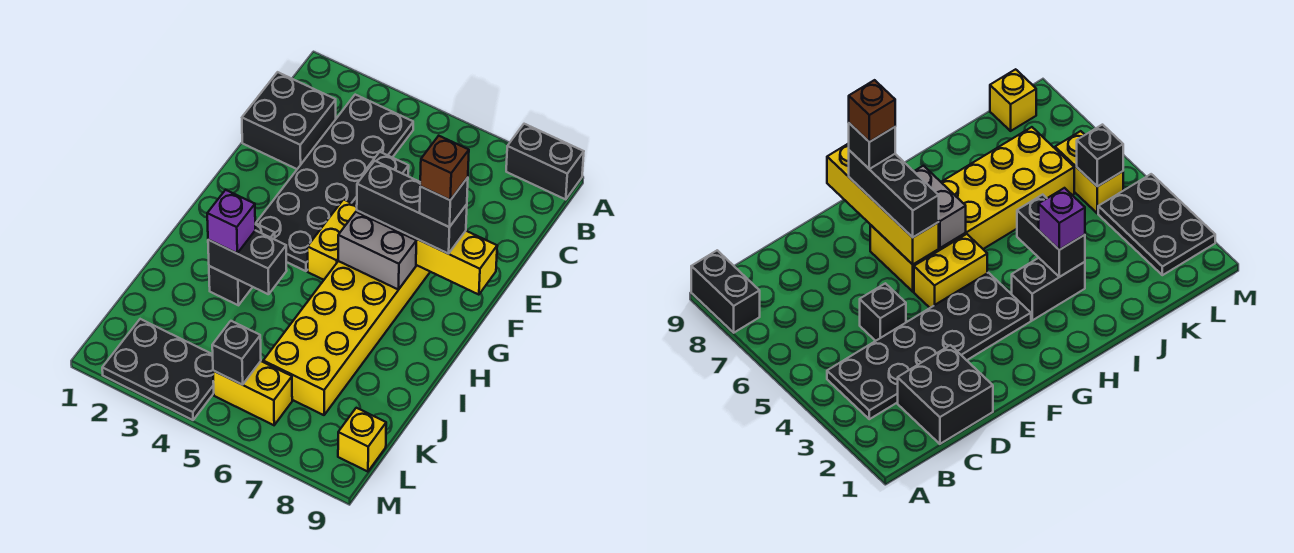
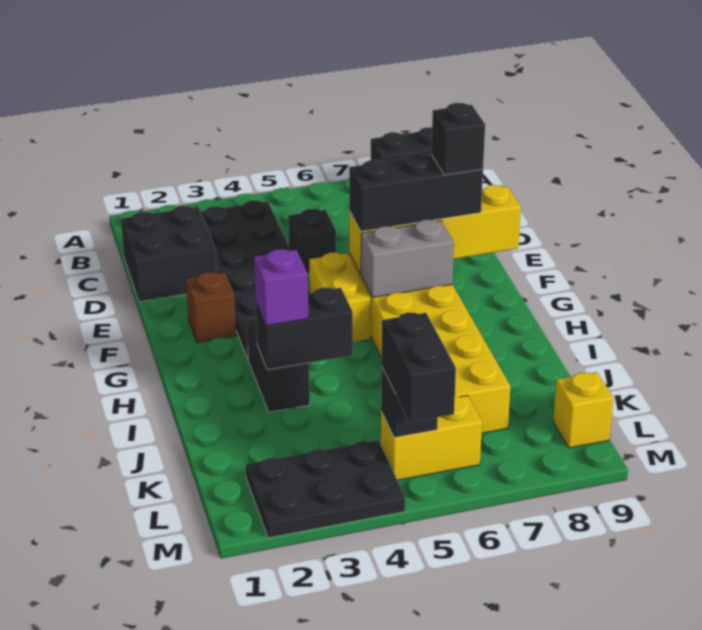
brown 1x1 brick [420,136,469,200] -> brown 1x1 brick moved to [186,272,236,342]
none -> black 1x2 brick [382,313,456,422]

